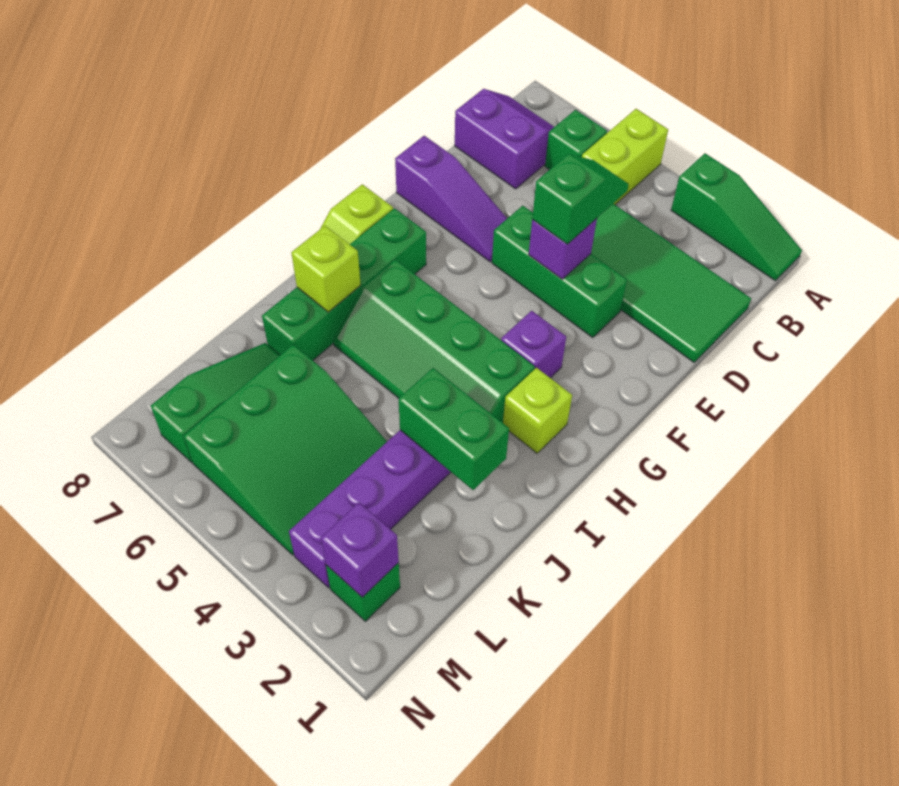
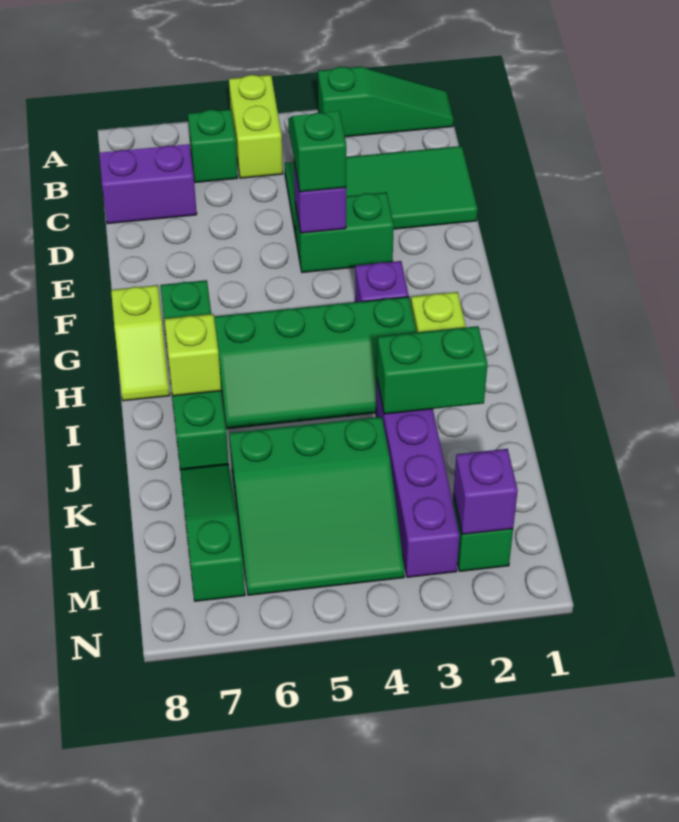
green 1x3 brick [492,206,627,338] -> green 1x2 brick [295,192,394,273]
purple 1x3 slope [395,136,507,262] -> none
green 3x3 slope [184,345,387,555] -> green 3x3 slope turned to [229,417,404,595]

